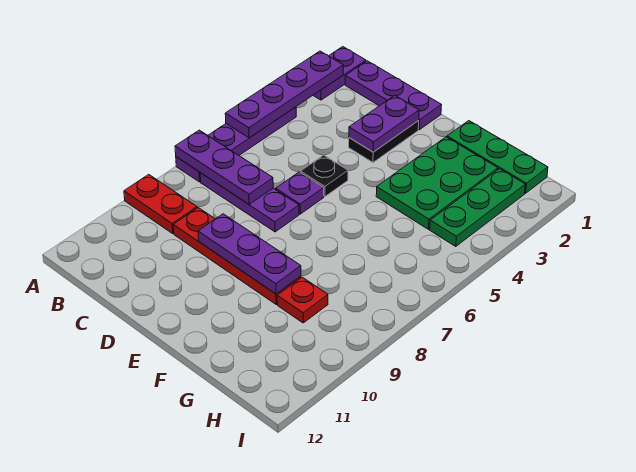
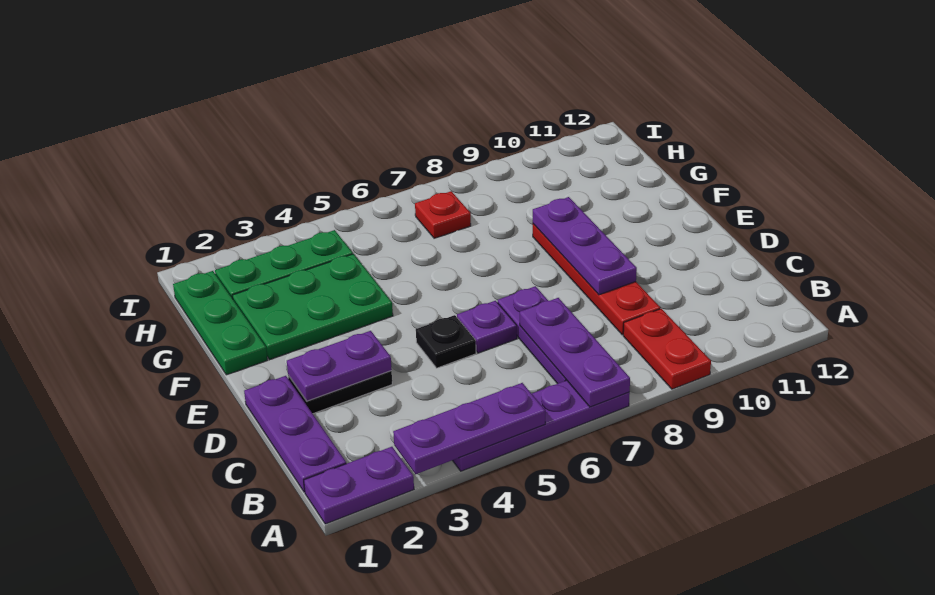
purple 1x4 plate [225,51,343,138] -> purple 1x3 plate [393,383,545,474]
red 1x1 plate [277,277,328,323] -> red 1x1 plate moved to [415,191,471,238]

